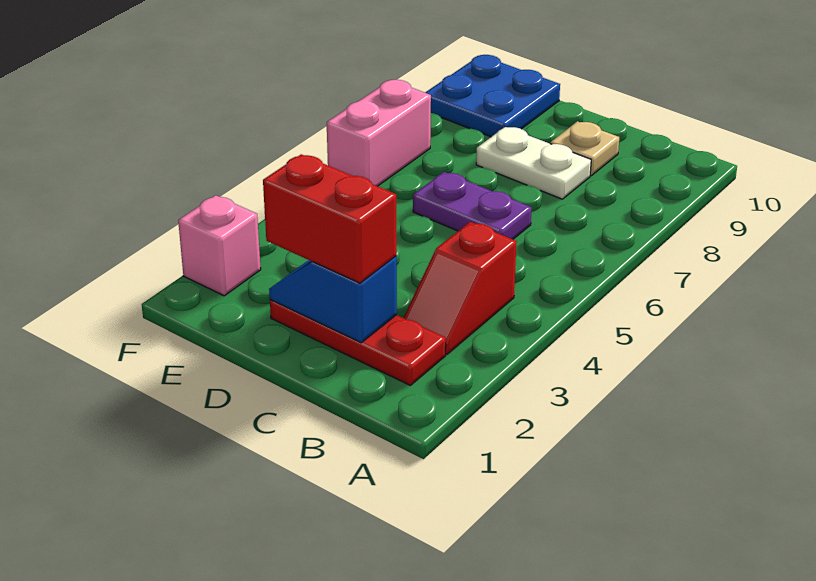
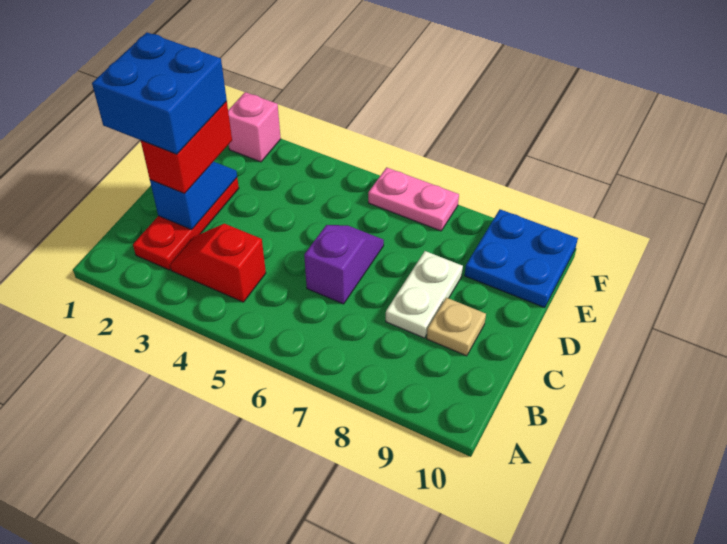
none -> blue 2x2 brick [92,32,227,154]
purple 1x2 plate [413,172,532,239] -> purple 1x2 slope [304,225,384,304]
pink 1x2 brick [327,80,431,186] -> pink 1x2 plate [368,167,459,231]

